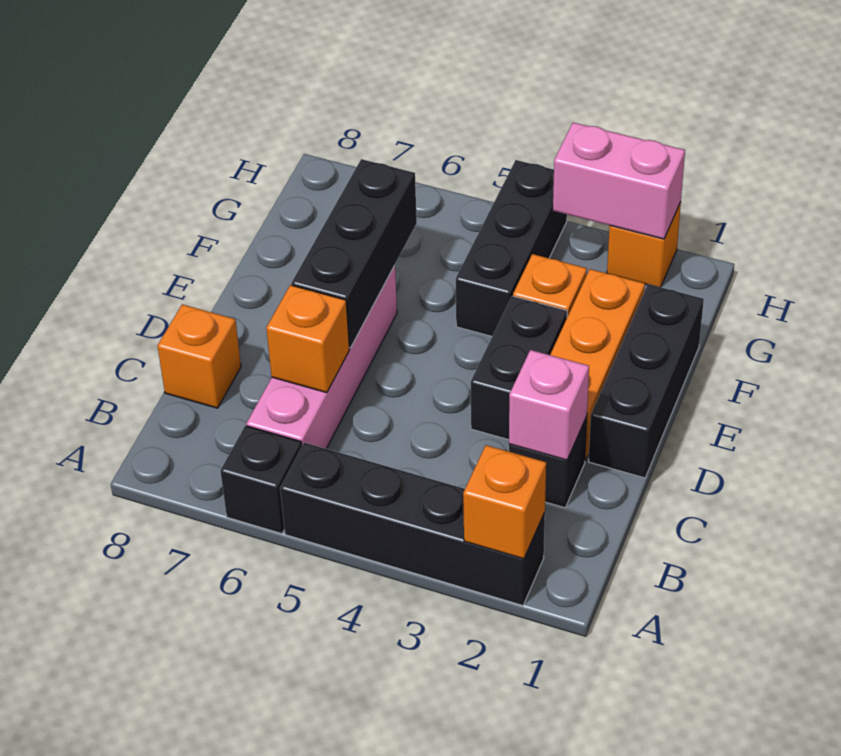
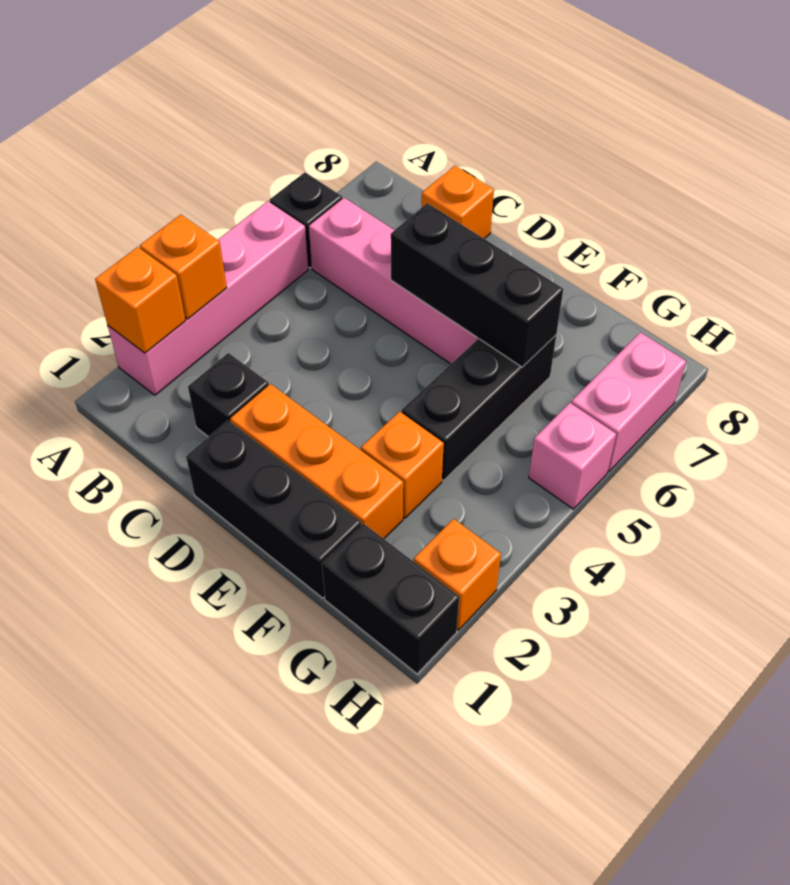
black 1x4 brick [280,443,545,606] -> pink 1x4 brick [108,201,308,395]
pink 1x1 brick [509,350,589,460] -> pink 1x1 brick moved to [529,403,616,509]
orange 1x1 brick [266,285,350,393] -> orange 1x1 brick moved to [140,215,227,319]
black 1x2 brick [471,296,567,440] -> black 1x2 brick moved to [322,524,459,674]
black 1x3 brick [456,160,567,336] -> black 1x3 brick turned to [402,335,556,481]
pink 1x2 brick [553,123,685,239] -> pink 1x2 brick moved to [571,332,686,472]

